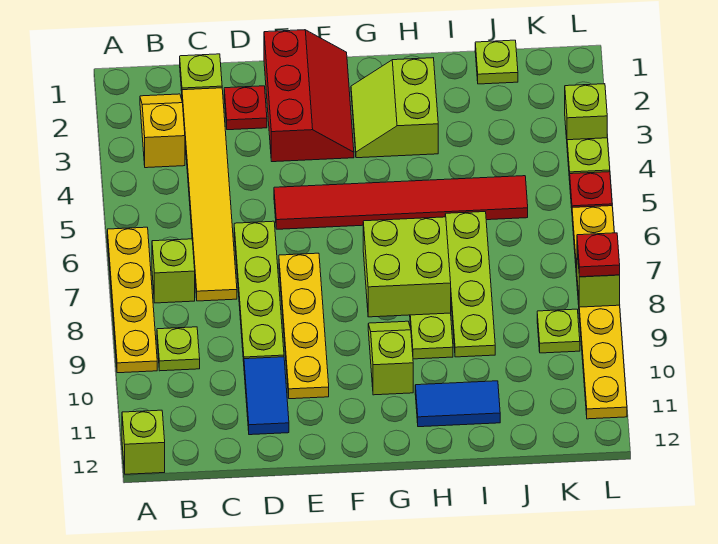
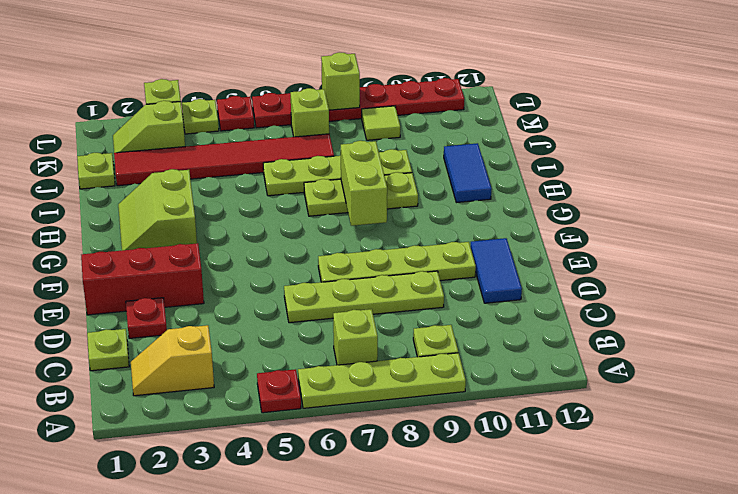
yellow 1x4 plate [107,227,157,373] -> lime 1x4 plate [298,353,466,408]
lime 1x1 brick [122,410,165,474] -> lime 1x1 brick moved to [291,88,329,137]
yellow 1x6 tile [182,88,237,301] -> none
blue 1x2 tile [244,357,289,435] -> blue 1x2 tile turned to [470,238,522,303]
red 1x6 tile [274,176,528,229] -> red 1x6 tile turned to [114,134,334,186]
yellow 1x4 plate [279,253,329,399] -> lime 1x4 plate [318,242,476,282]
lime 2x2 slope [351,58,438,158] -> lime 2x2 slope turned to [118,169,197,250]
lime 2x2 brick [363,217,451,317] -> lime 1x2 brick [340,141,387,226]
lime 1x2 slope [368,321,413,395] -> lime 1x2 slope moved to [113,101,185,153]
lime 1x1 plate [537,309,580,353] -> lime 1x1 tile [362,106,400,140]
yellow 1x6 plate [572,206,627,419] -> red 1x6 plate [252,78,464,128]
red 1x1 plate [577,233,620,277] -> red 1x1 plate moved to [257,369,301,413]

